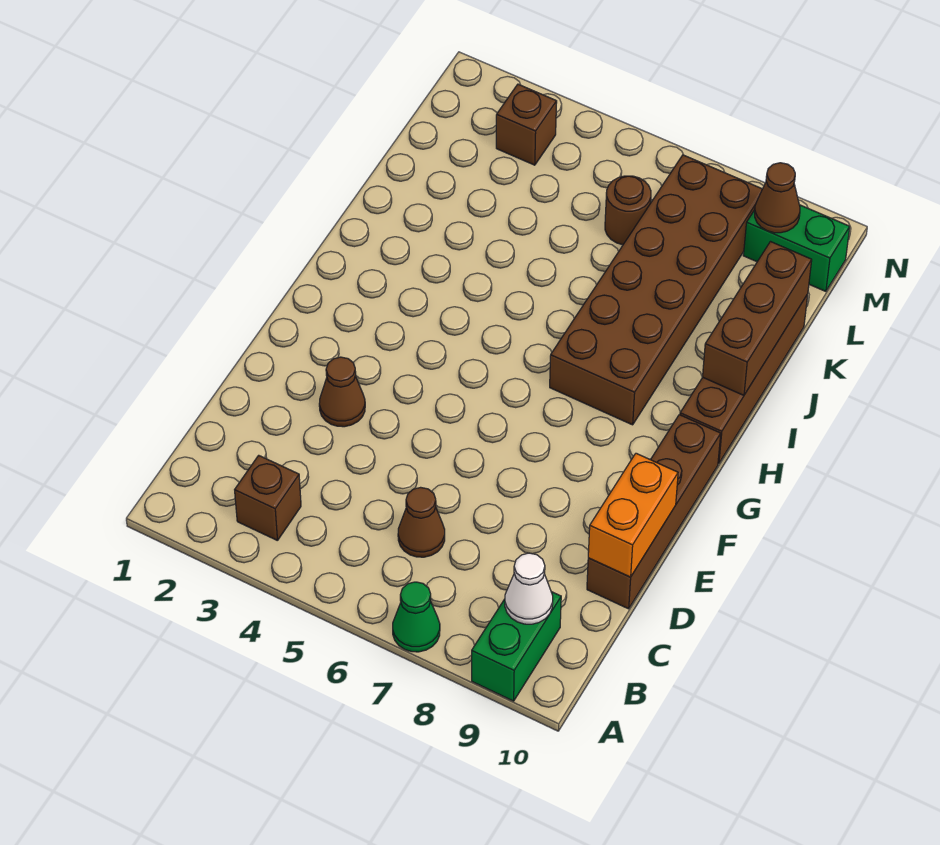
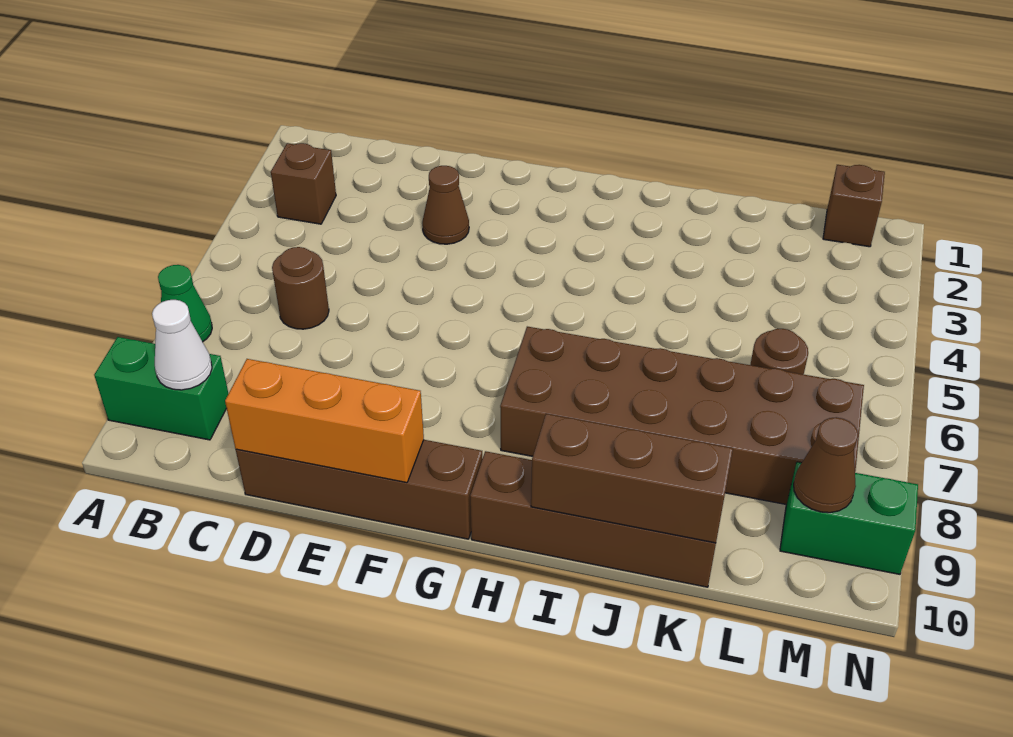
brown 1x1 cone [398,487,445,557] -> brown 1x1 round brick [272,247,329,329]
orange 1x2 brick [588,453,678,577] -> orange 1x3 brick [225,359,424,483]
brown 1x1 brick [496,84,557,165] -> brown 1x1 brick moved to [823,165,885,247]
green 1x2 brick [743,205,850,291] -> green 1x2 brick turned to [780,462,918,574]

